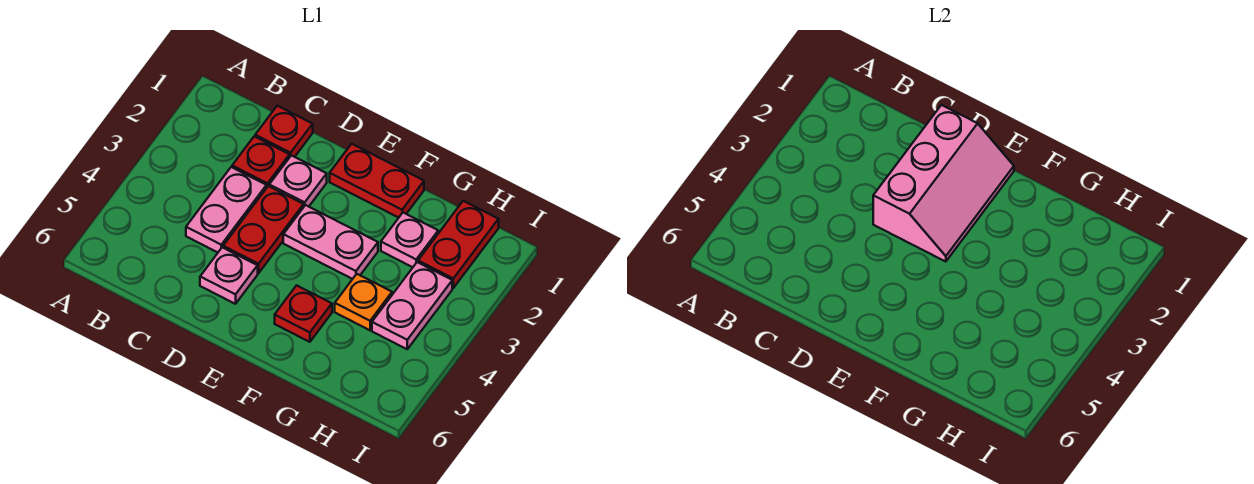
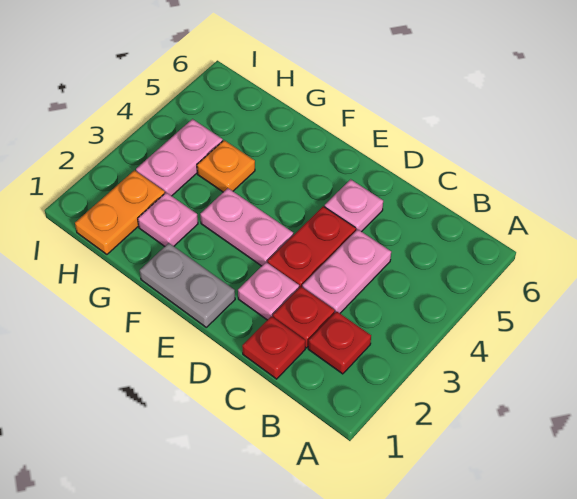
pink 2x3 slope [873,105,1014,262] -> none
red 1x2 plate [330,144,424,218] -> grey 1x2 plate [140,243,235,327]
red 1x1 plate [275,285,332,342] -> red 1x1 plate moved to [308,311,371,374]
red 1x2 plate [418,201,499,288] -> orange 1x2 plate [75,170,165,254]

